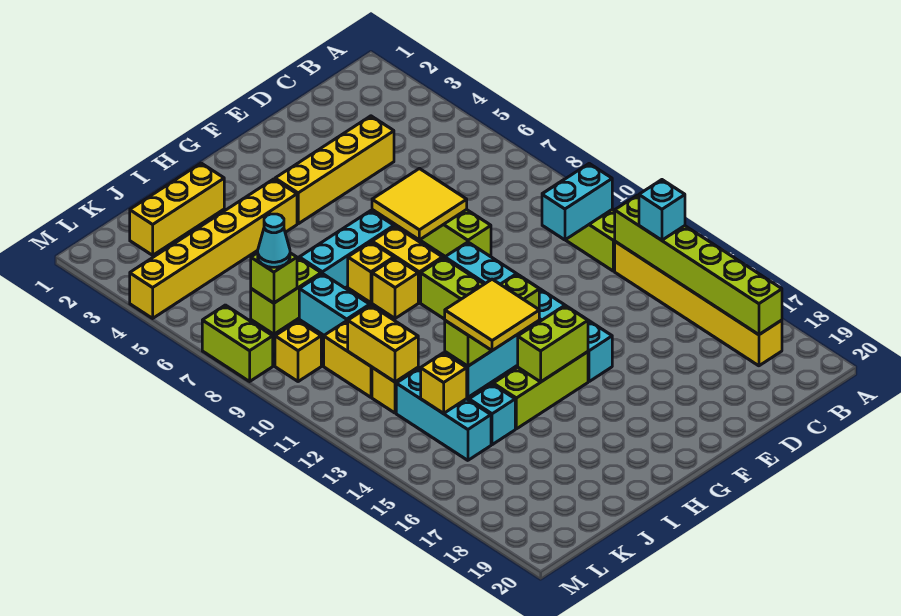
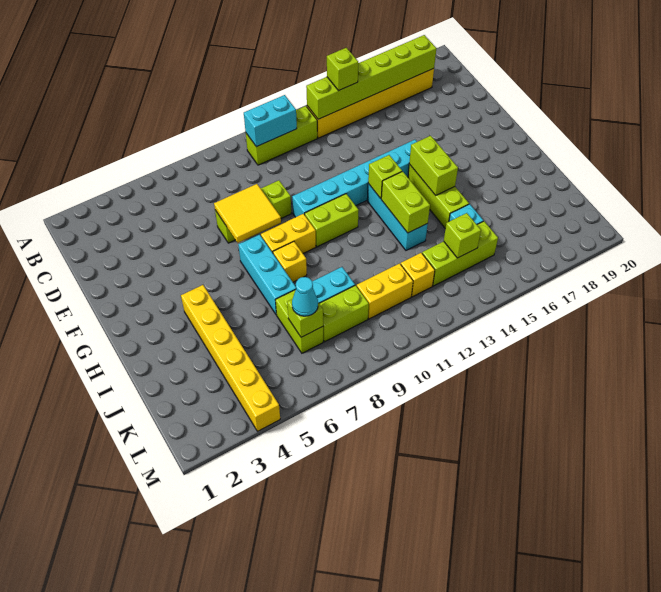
cyan 1x2 brick [542,164,612,240] -> cyan 1x2 brick turned to [244,95,297,147]
cyan 1x1 brick [639,180,685,240] -> lime 1x1 brick [327,48,358,91]
yellow 1x4 brick [275,116,394,224] -> none
yellow 1x1 brick [372,258,418,318] -> none
yellow 2x2 tile [445,279,539,351] -> none
yellow 1x3 brick [130,163,224,255] -> none
yellow 1x2 brick [348,306,418,382] -> none
cyan 1x3 brick [396,368,491,460] -> lime 1x3 brick [422,221,498,286]
yellow 1x1 brick [421,353,467,413] -> lime 1x1 brick [444,213,481,258]
yellow 1x1 brick [275,321,321,382] -> none
lime 1x2 brick [202,305,273,381] -> lime 1x2 brick moved to [319,285,369,342]

